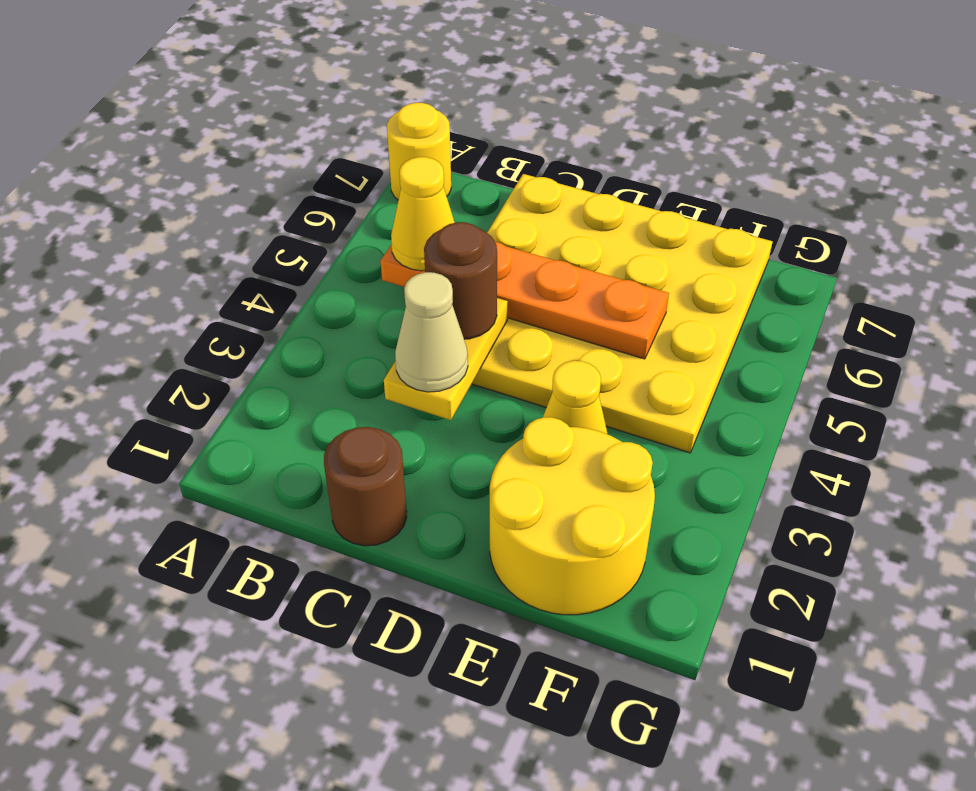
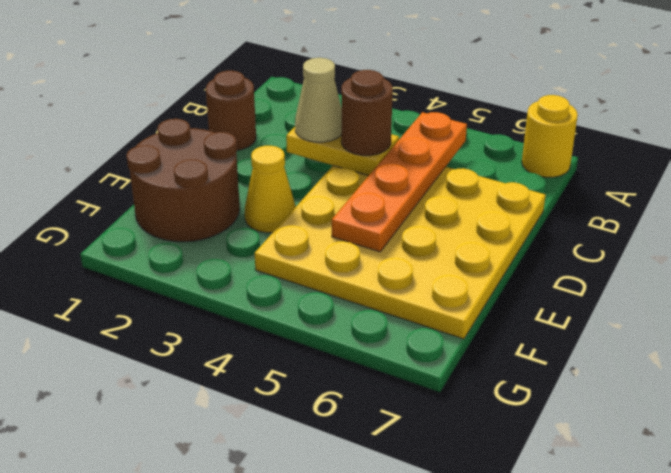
yellow 1x1 cone [391,157,455,271] -> none
yellow 2x2 round brick [490,417,655,615] -> brown 2x2 round brick [127,119,240,242]

